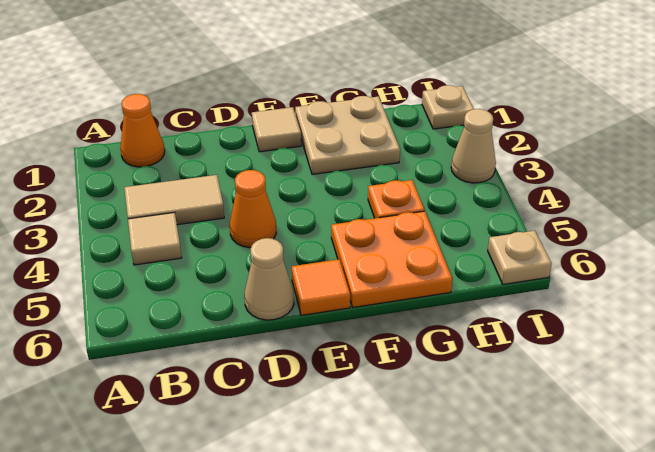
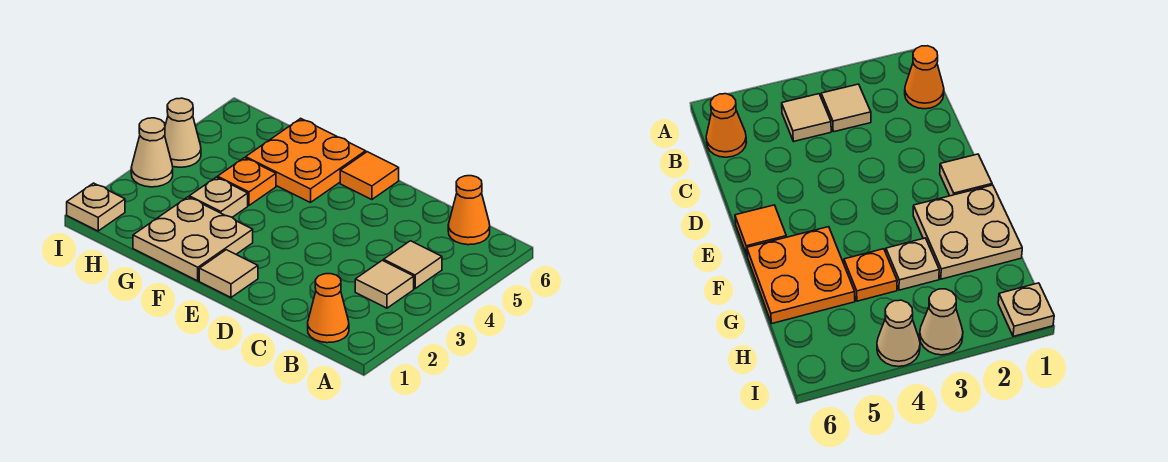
tan 1x2 tile [124,175,224,225] -> tan 1x1 tile [355,260,414,308]
orange 1x1 cone [230,170,276,248] -> orange 1x1 cone moved to [448,176,490,245]
tan 1x1 cone [244,238,294,320] -> tan 1x1 cone moved to [165,98,201,167]
tan 1x1 plate [488,231,552,284] -> tan 1x1 plate moved to [189,177,248,217]

